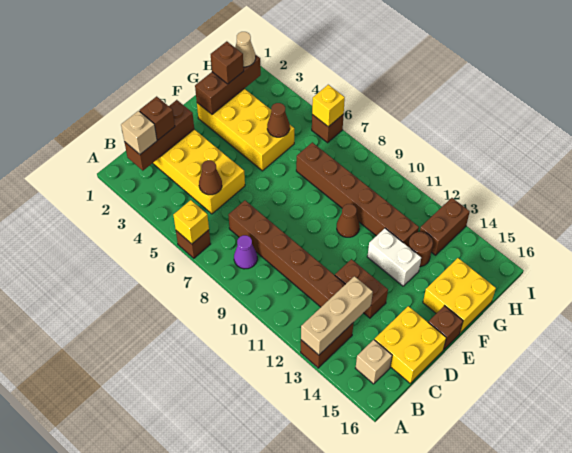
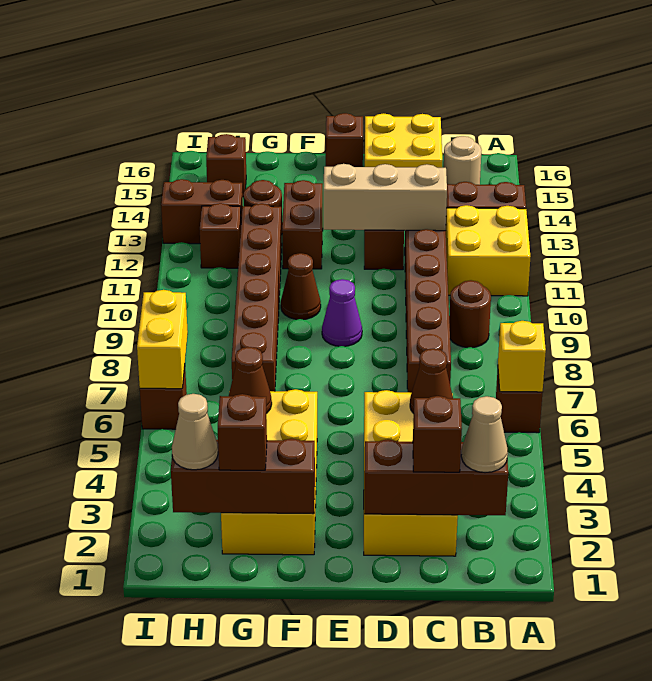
tan 1x3 brick [301,276,373,355] -> tan 1x3 brick moved to [323,164,447,231]
tan 1x1 brick [121,111,157,154] -> tan 1x1 cone [461,396,508,473]
purple 1x1 cone [234,235,257,269] -> purple 1x1 cone moved to [322,279,362,346]
none -> brown 1x1 round brick [449,280,491,347]
tan 1x1 brick [356,340,392,384] -> tan 1x1 round brick [443,136,482,185]
white 1x2 brick [367,228,421,286] -> brown 1x2 brick [282,180,323,269]
yellow 2x2 brick [423,258,496,333] -> yellow 2x2 brick moved to [446,205,530,296]
none -> brown 1x1 brick [200,203,241,268]
none -> brown 1x1 brick [206,134,246,193]
yellow 1x1 brick [312,85,345,127] -> yellow 1x2 brick [137,290,188,389]

